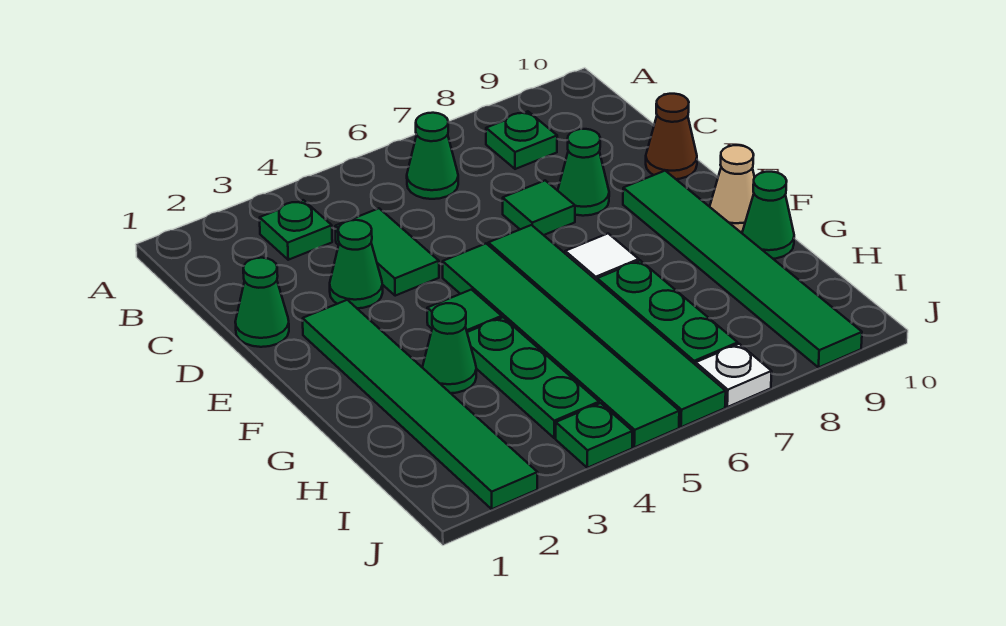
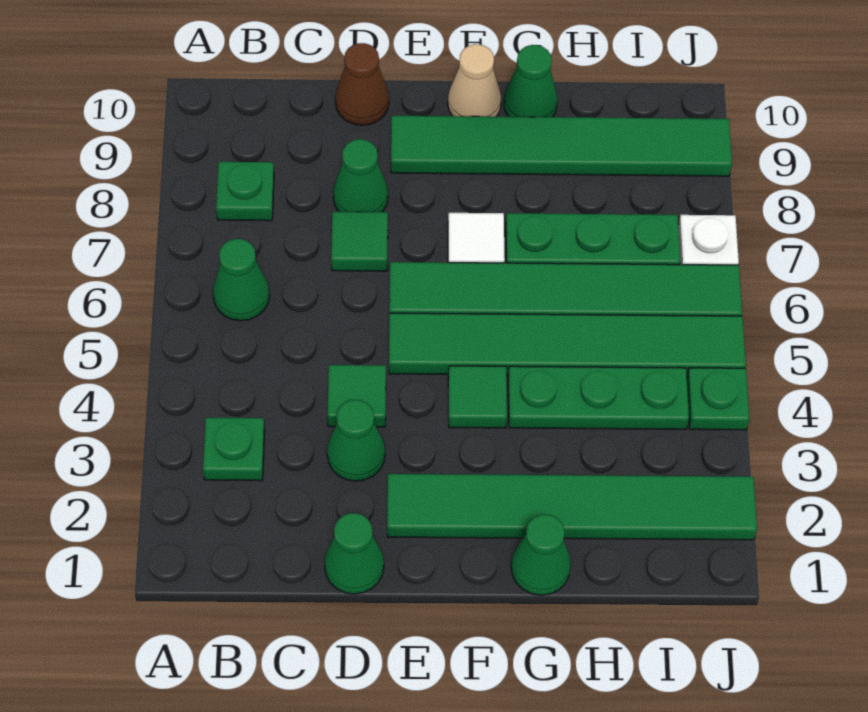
green 1x2 tile [335,208,439,296] -> green 1x1 tile [327,365,386,427]
green 1x1 cone [422,303,476,393] -> green 1x1 cone moved to [511,515,571,595]

